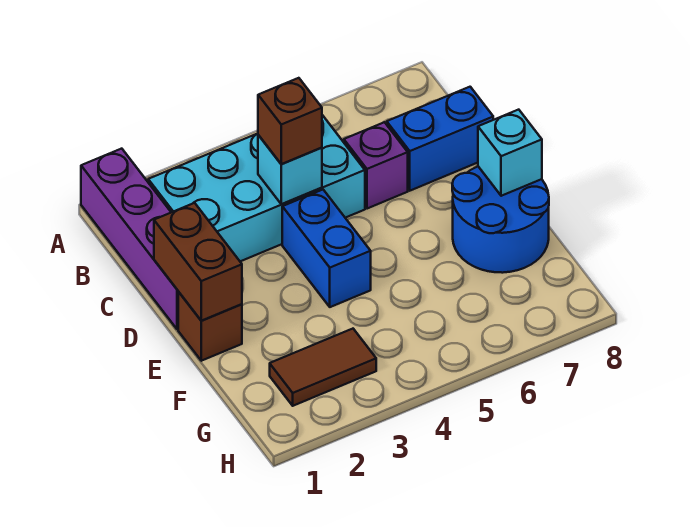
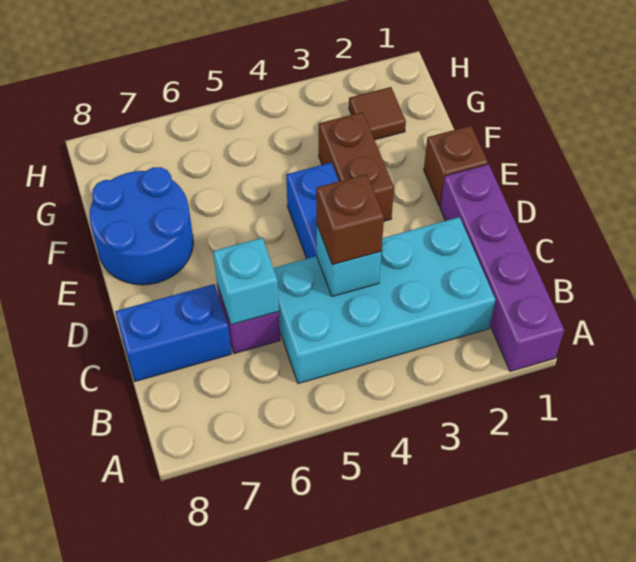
brown 1x2 brick [154,203,242,321] -> brown 1x2 brick moved to [319,112,394,221]
cyan 1x1 brick [478,110,542,196] -> cyan 1x1 brick moved to [213,238,279,325]
brown 1x2 tile [270,329,376,406] -> brown 1x1 tile [349,87,406,140]

